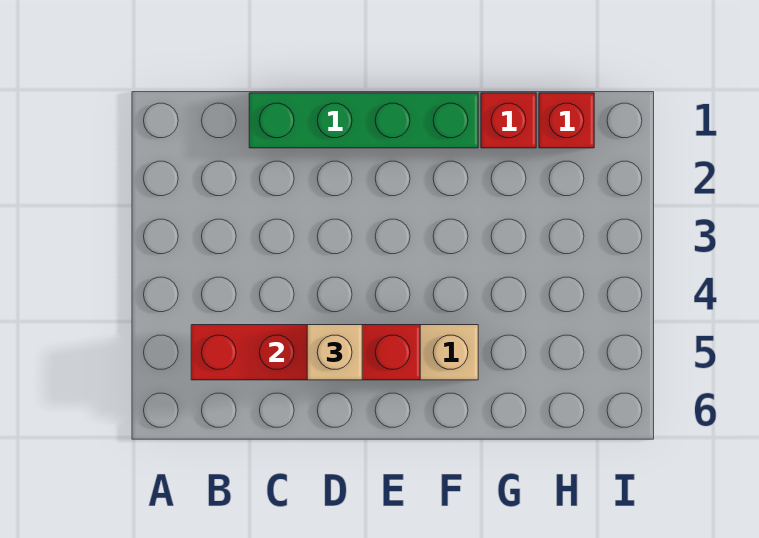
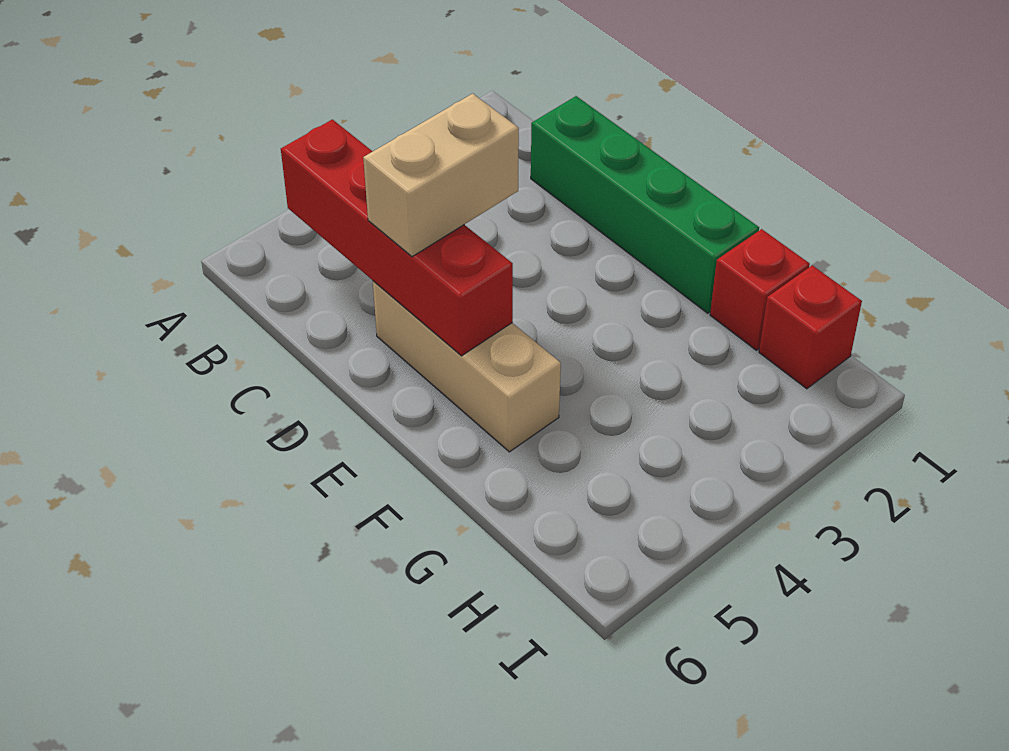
tan 1x1 brick [307,325,362,380] -> tan 1x2 brick [363,94,519,257]

